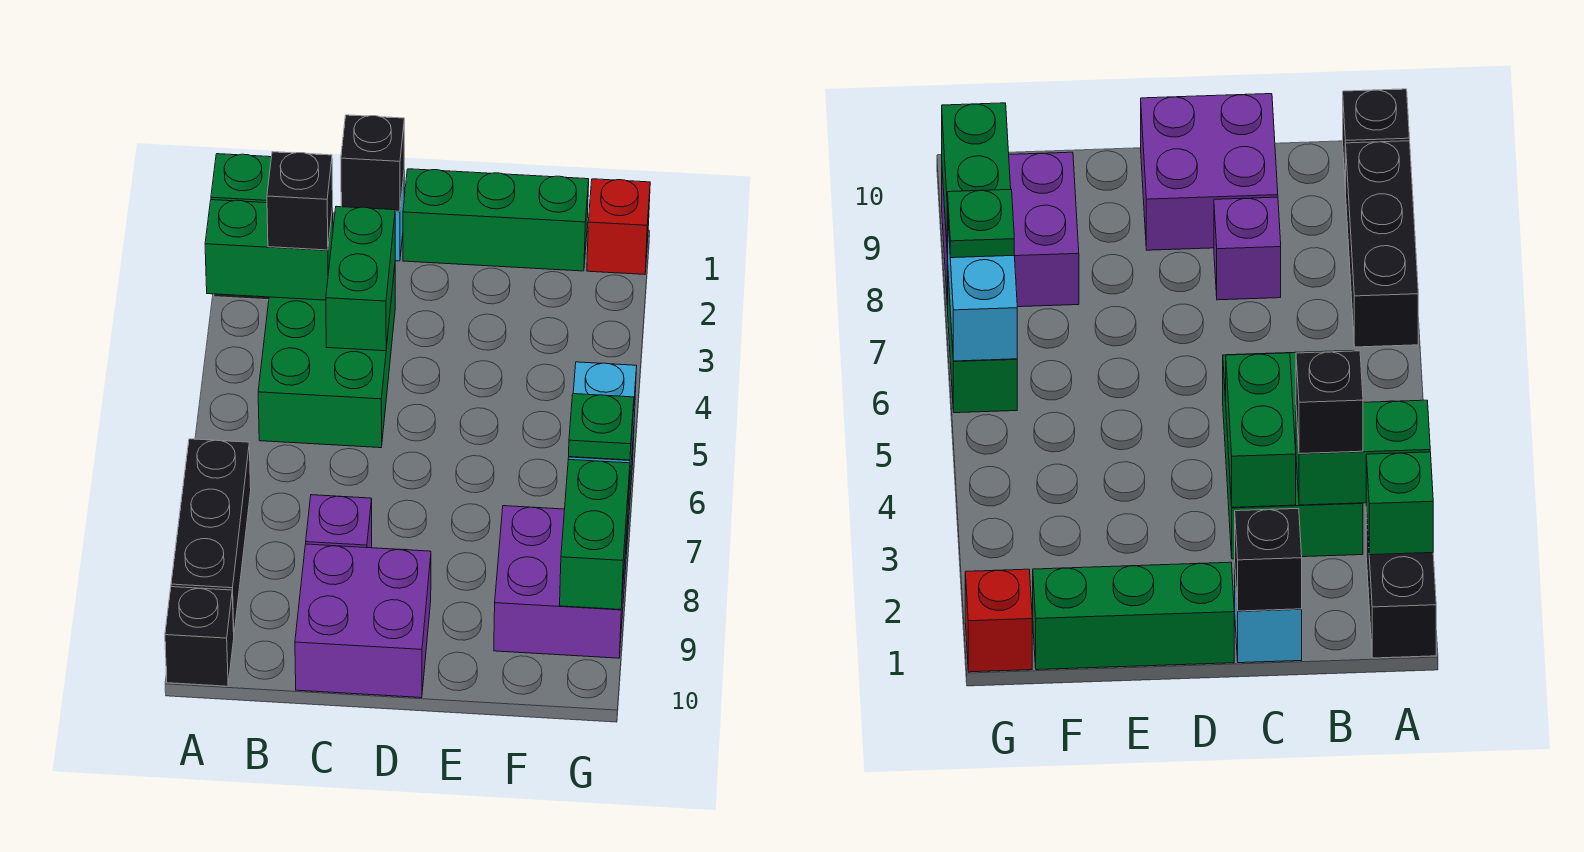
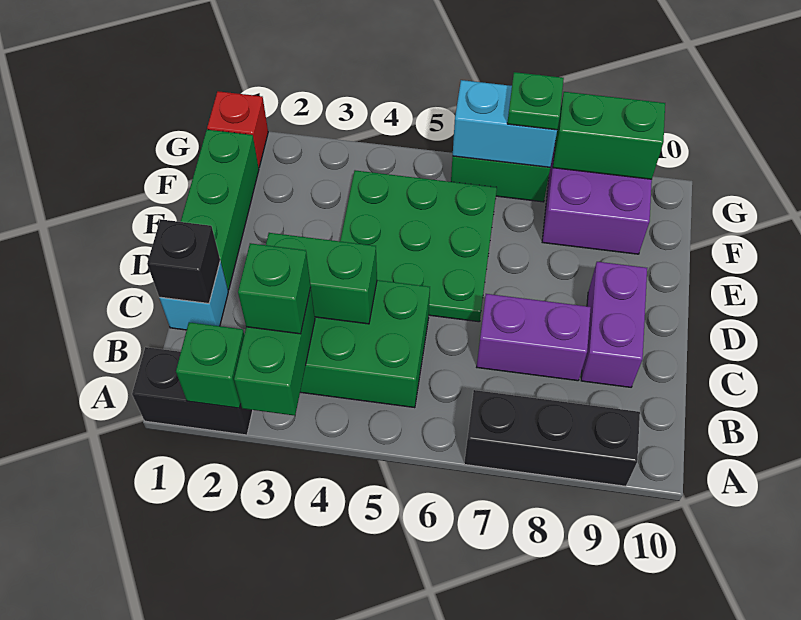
black 1x1 brick [165,587,234,686] -> none
black 1x1 brick [267,152,333,250] -> green 1x1 brick [238,243,311,334]
purple 1x1 brick [306,495,372,548] -> purple 1x2 brick [477,294,591,381]
purple 2x2 brick [295,544,431,698] -> purple 1x2 brick [581,262,647,387]
none -> green 3x3 plate [340,170,497,322]

